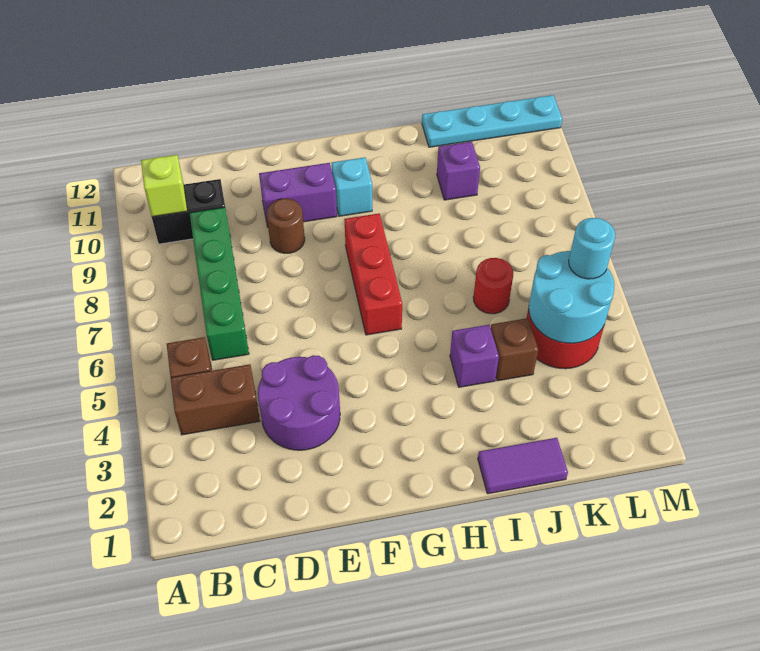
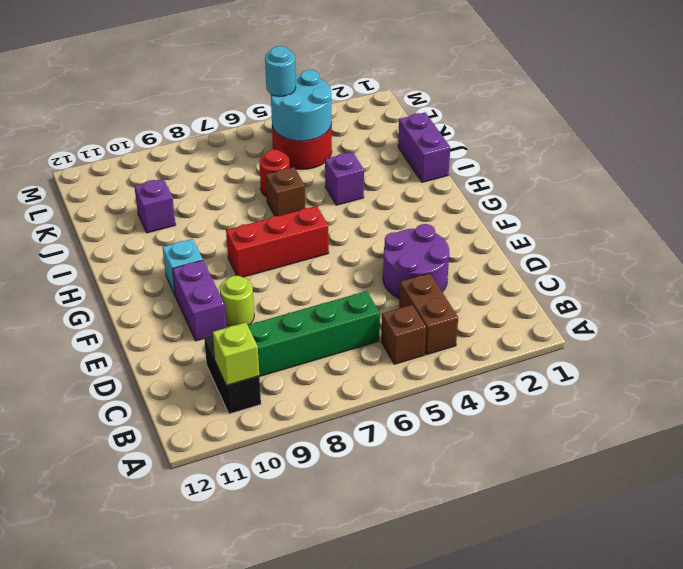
brown 1x1 round brick [267,199,305,253] -> lime 1x1 round brick [220,276,254,327]
purple 1x2 tile [478,438,568,494] -> purple 1x2 brick [398,112,450,182]
brown 1x1 brick [491,318,538,381] -> brown 1x1 brick moved to [266,167,305,216]
cyan 1x4 plate [422,95,562,147] -> none

